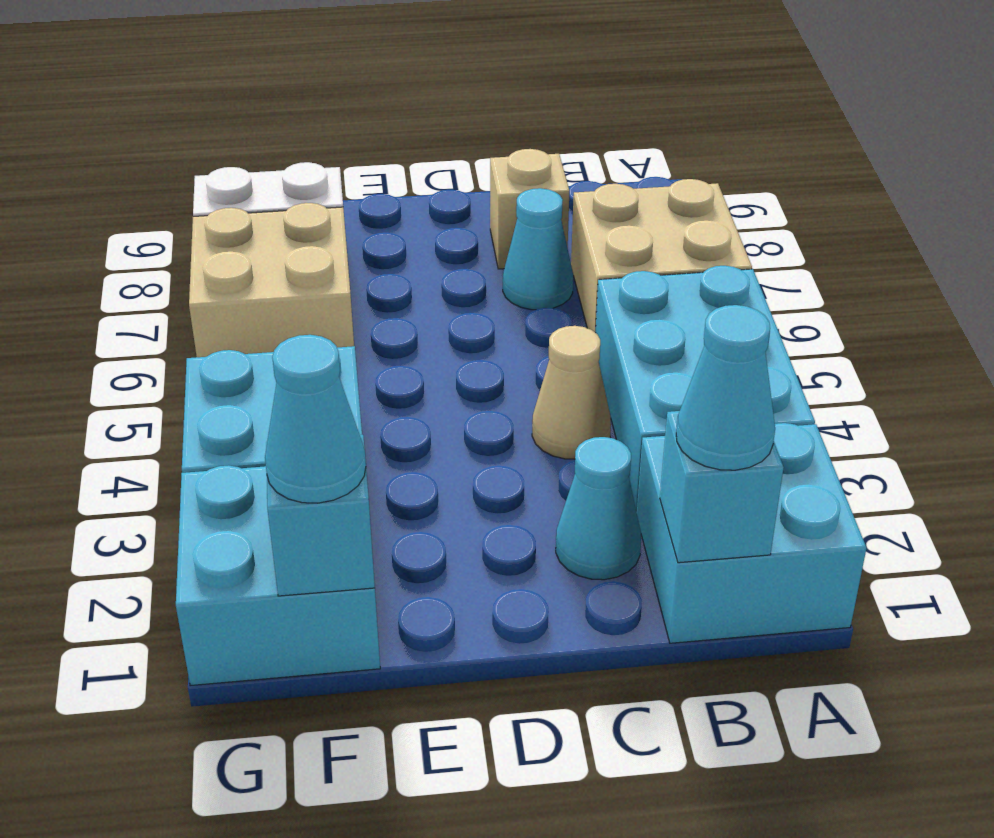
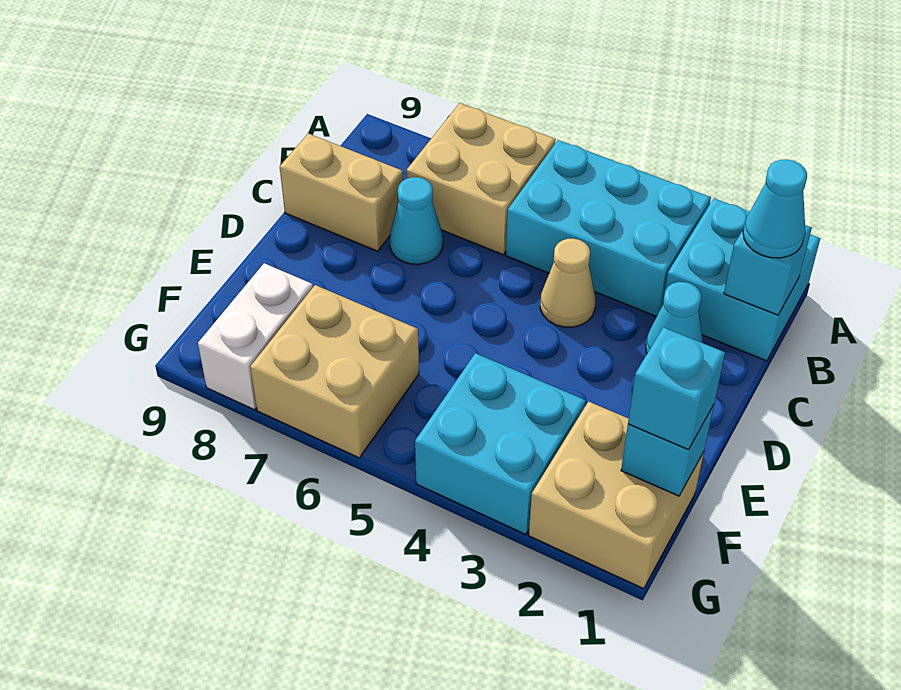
tan 1x1 brick [490,149,569,269] -> tan 1x2 brick [280,133,403,251]
cyan 2x2 brick [176,465,380,686] -> tan 2x2 brick [529,402,704,589]
cyan 1x1 cone [265,335,366,503] -> cyan 1x1 brick [628,327,725,450]

